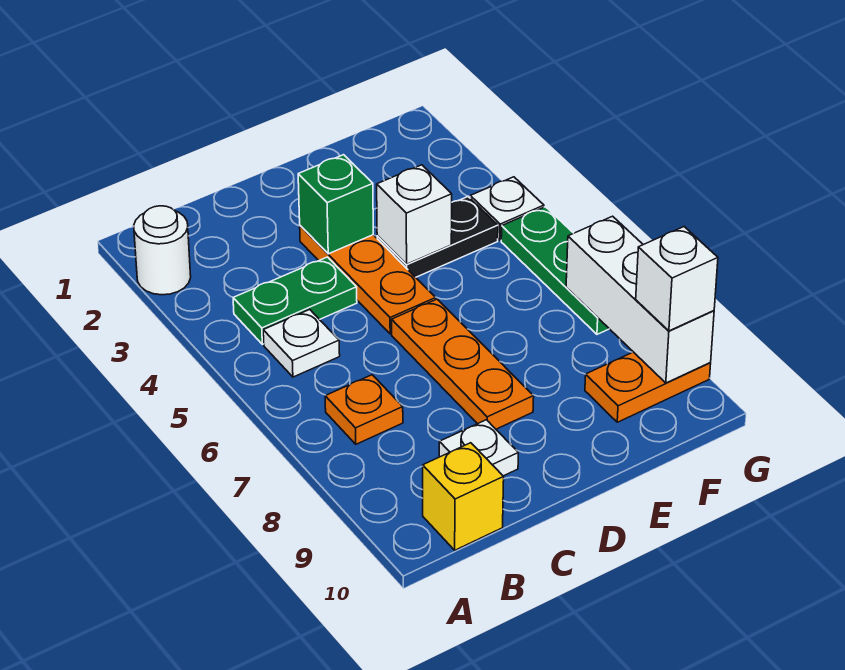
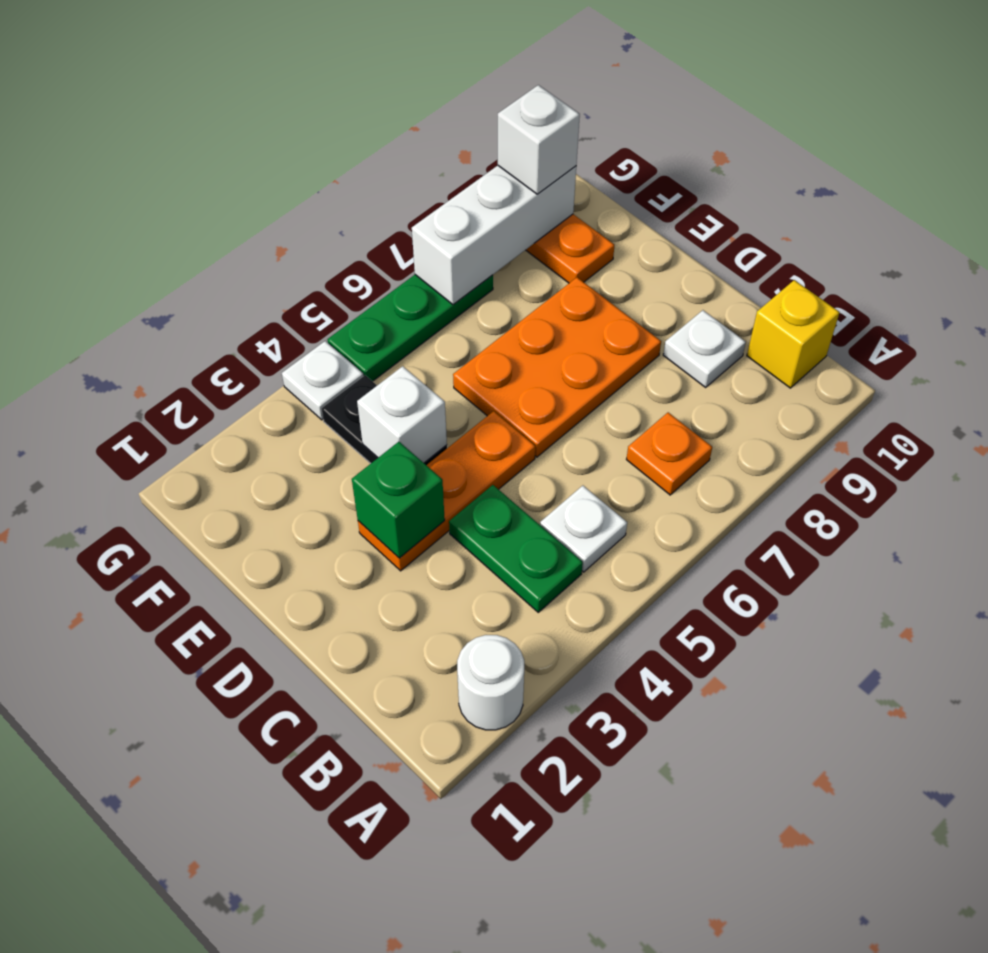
orange 1x3 plate [392,299,534,429] -> orange 2x3 plate [453,277,661,457]

